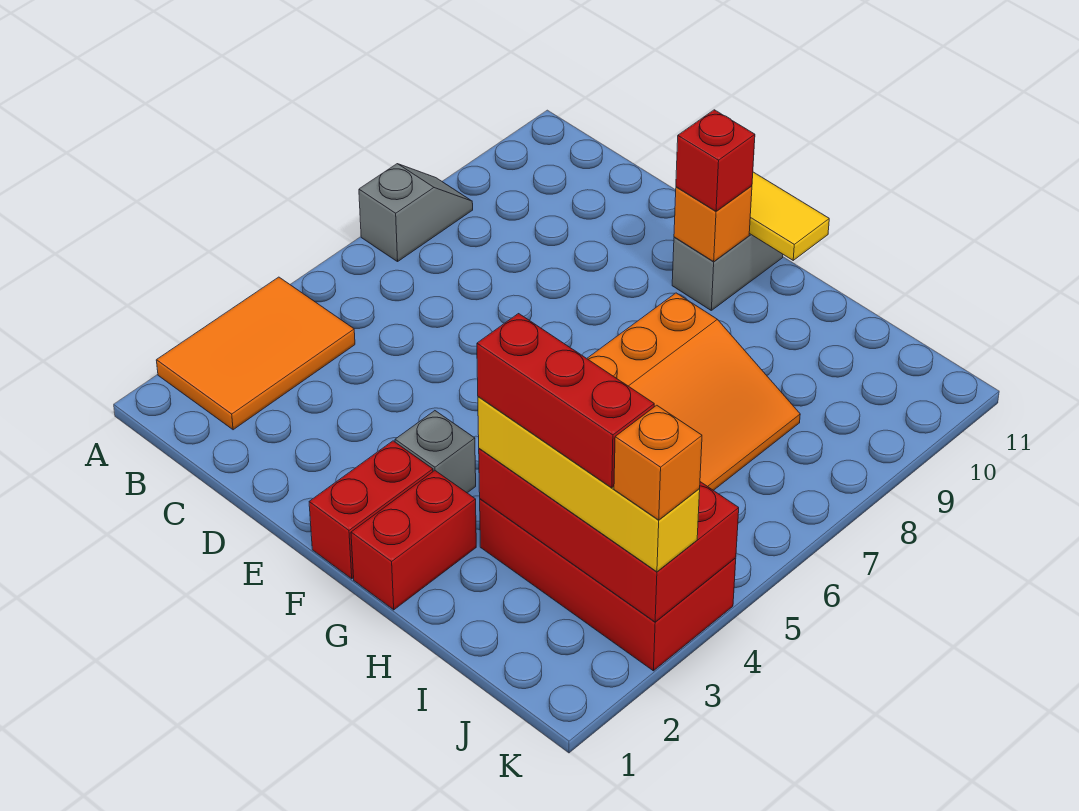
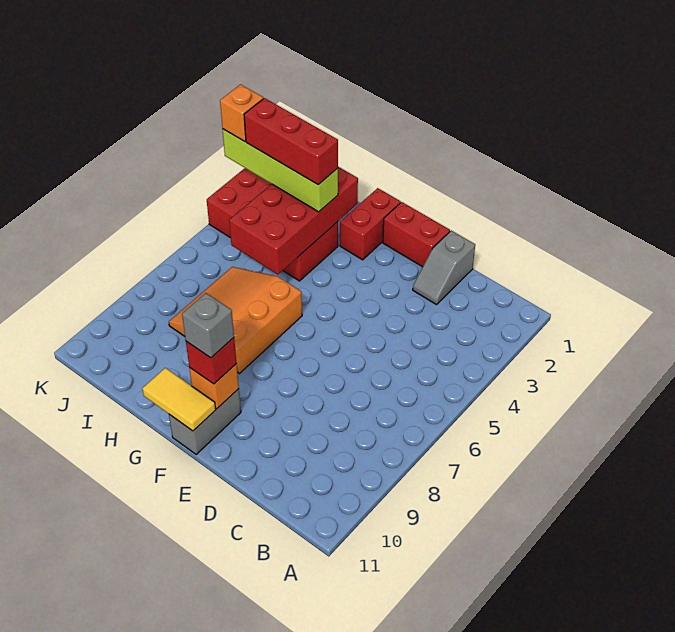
orange 2x3 tile [156,277,355,430] -> none
grey 1x2 slope [359,164,473,262] -> grey 1x2 slope moved to [413,230,475,305]
red 1x2 brick [309,441,433,579] -> red 1x2 brick turned to [383,202,450,267]
grey 1x1 brick [395,411,476,493] -> grey 1x1 brick moved to [182,293,234,358]
red 2x4 brick [479,449,739,622] -> red 2x4 brick turned to [229,167,358,274]
yellow 1x4 brick [478,397,700,572] -> lime 1x4 brick [223,129,338,212]

